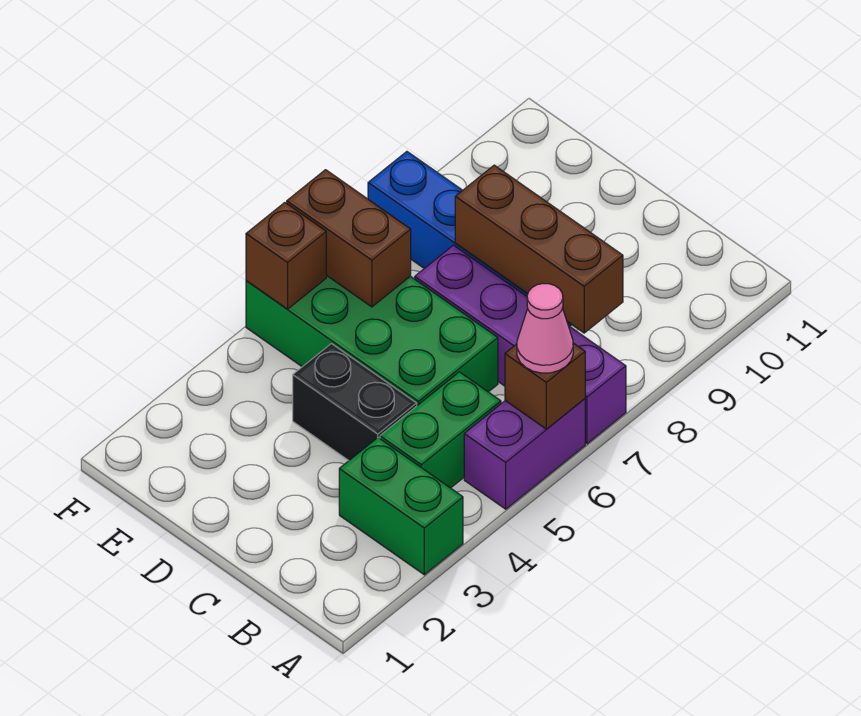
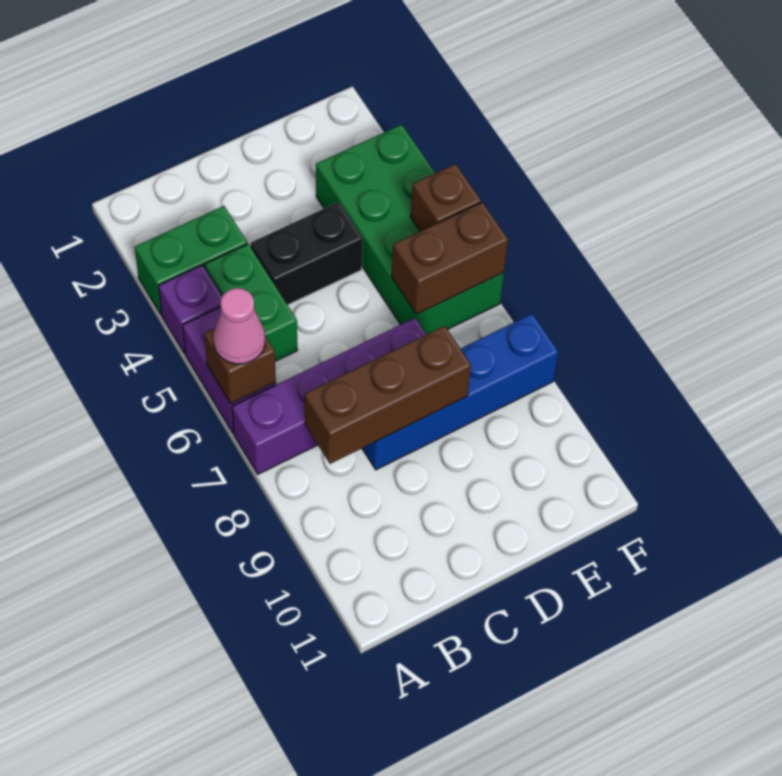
none -> purple 1x1 brick [158,265,222,354]
green 2x4 brick [246,275,498,405] -> green 2x4 brick turned to [316,124,504,334]

